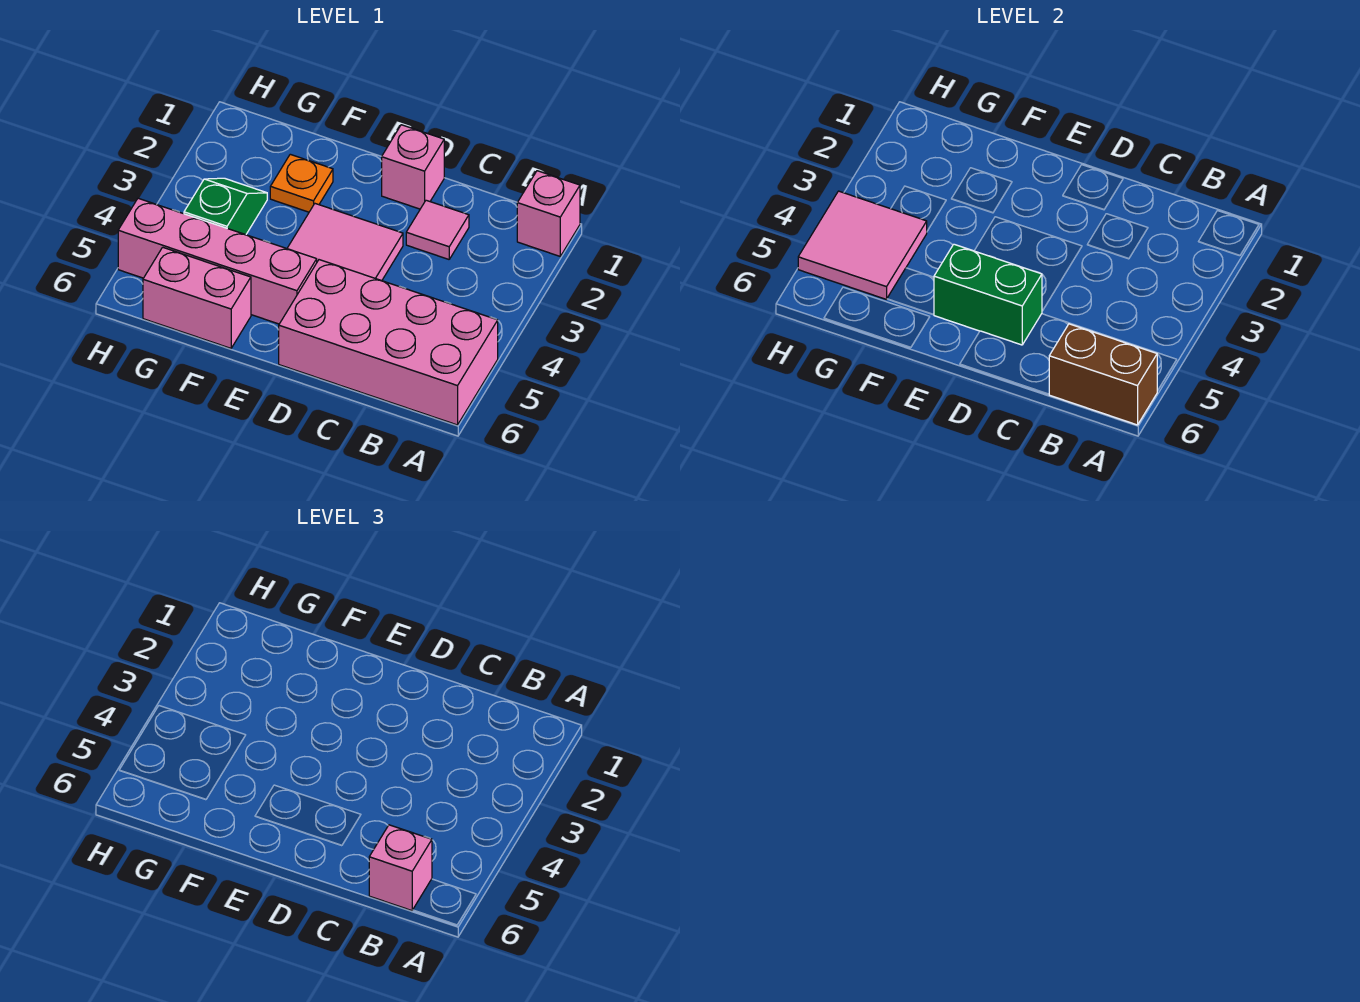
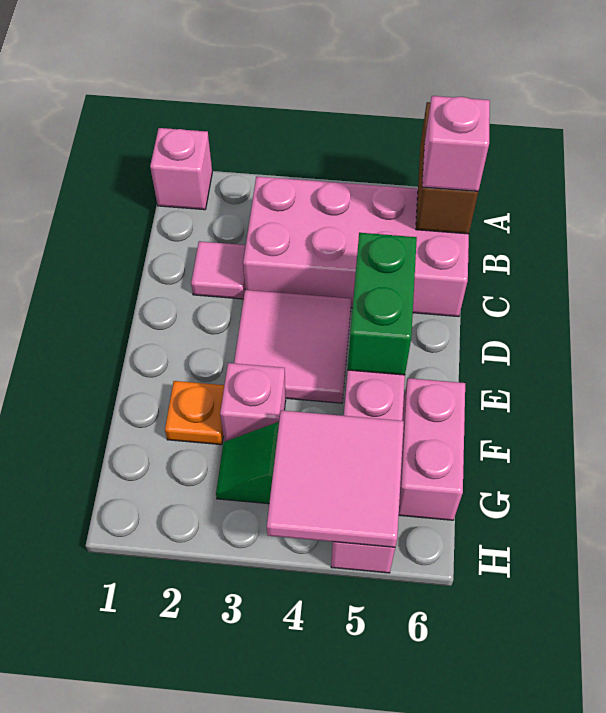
pink 2x4 brick [279,260,498,425] -> pink 2x4 brick turned to [243,176,469,317]
pink 1x1 brick [382,125,444,209] -> pink 1x1 brick moved to [220,363,286,441]

